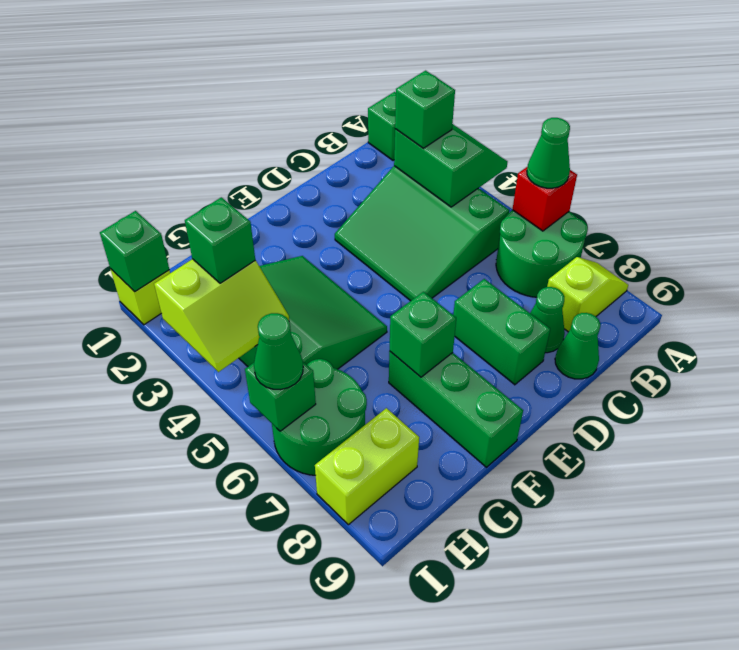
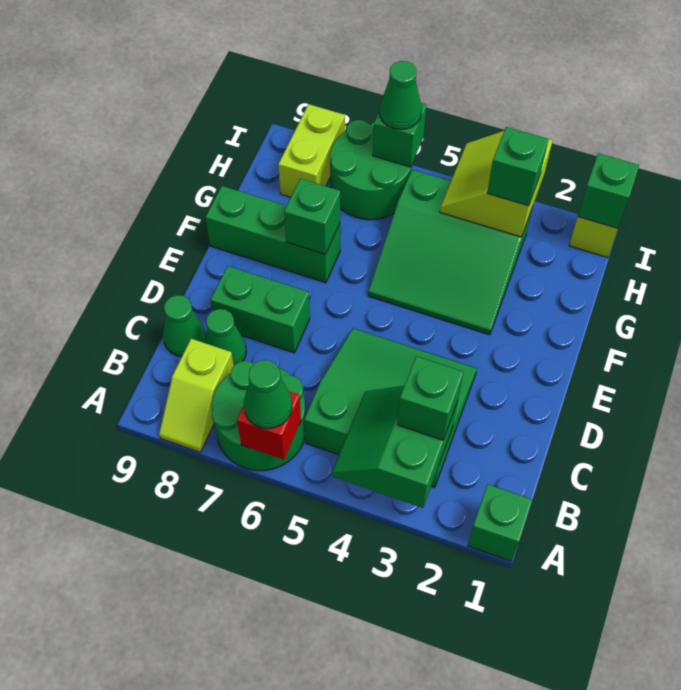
green 2x2 slope [394,124,508,207] -> green 2x2 slope turned to [332,386,458,508]

